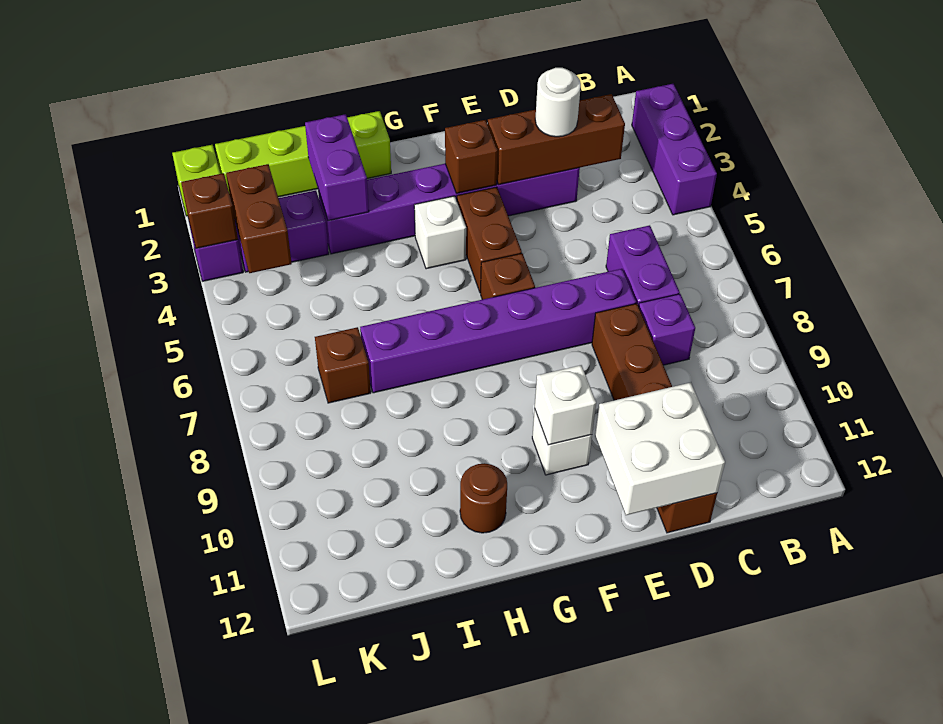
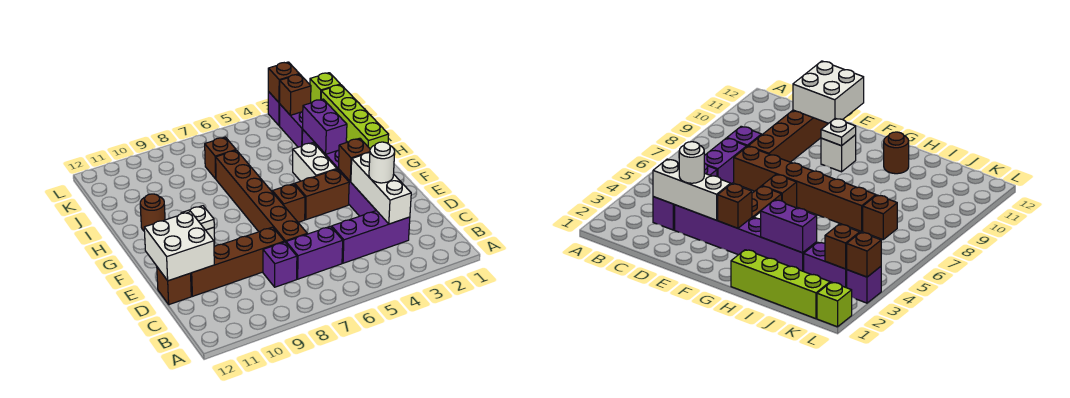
purple 1x3 brick [632,84,717,215] -> purple 1x3 brick moved to [332,211,410,263]
brown 1x3 brick [488,94,625,184] -> white 1x3 brick [351,153,411,224]
purple 1x6 brick [360,269,636,393] -> brown 1x6 brick [216,150,307,242]
white 1x1 brick [535,365,596,445] -> white 1x1 plate [182,206,214,230]
white 1x1 brick [414,196,466,269] -> white 1x2 brick [293,143,337,181]
purple 1x2 brick [305,114,369,221] -> purple 1x2 brick turned to [303,99,347,154]
brown 1x2 brick [226,164,292,273] -> brown 1x1 brick [280,74,311,115]

